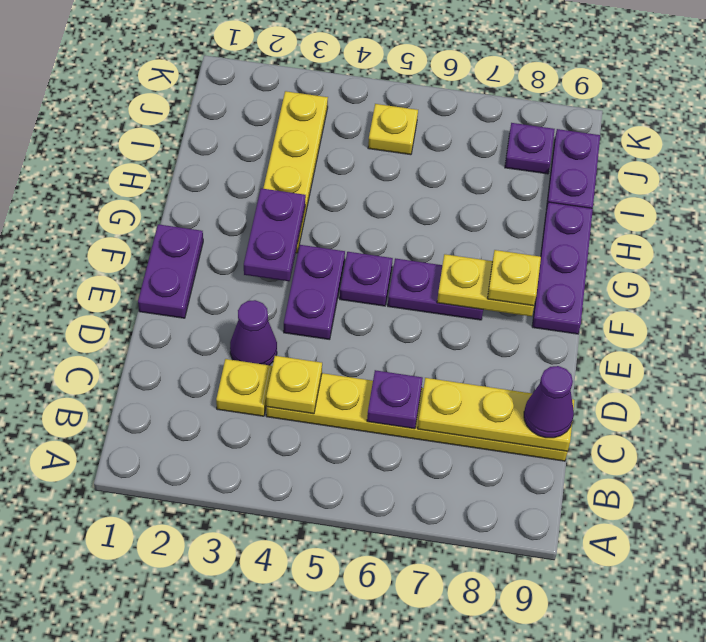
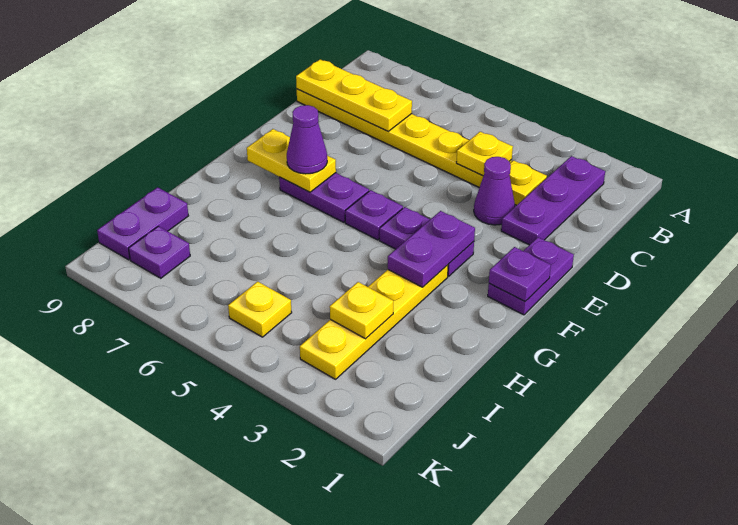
purple 1x1 plate [367,370,423,429] -> purple 1x1 plate moved to [489,247,551,301]
purple 1x1 cone [524,366,574,438] -> purple 1x1 cone moved to [287,105,327,174]
purple 1x2 plate [284,245,345,340] -> purple 1x2 plate turned to [379,207,474,276]
yellow 1x1 plate [488,250,541,306] -> yellow 1x1 plate moved to [330,282,393,339]
purple 1x3 plate [532,202,593,334] -> purple 1x3 plate moved to [501,156,605,245]

